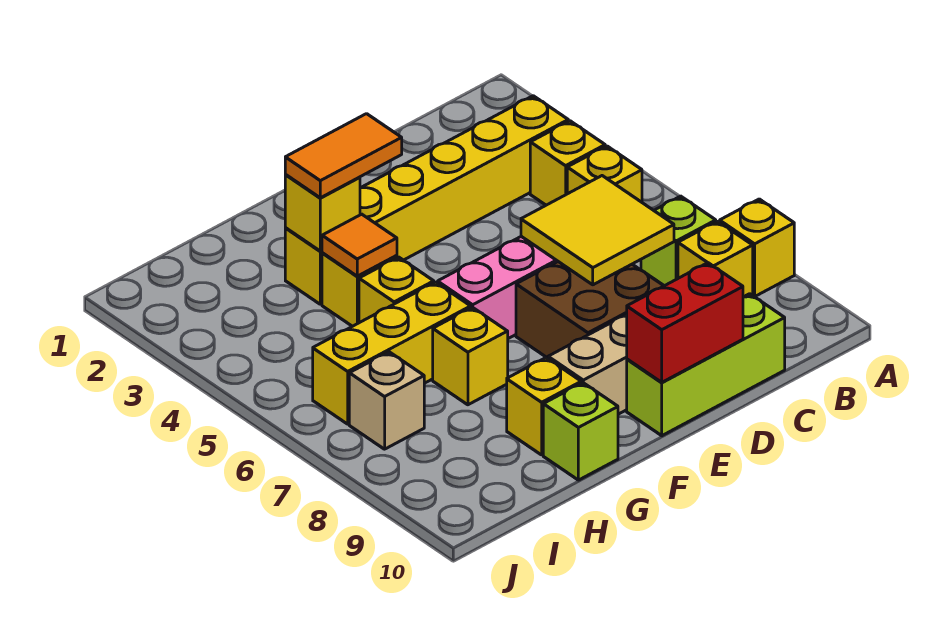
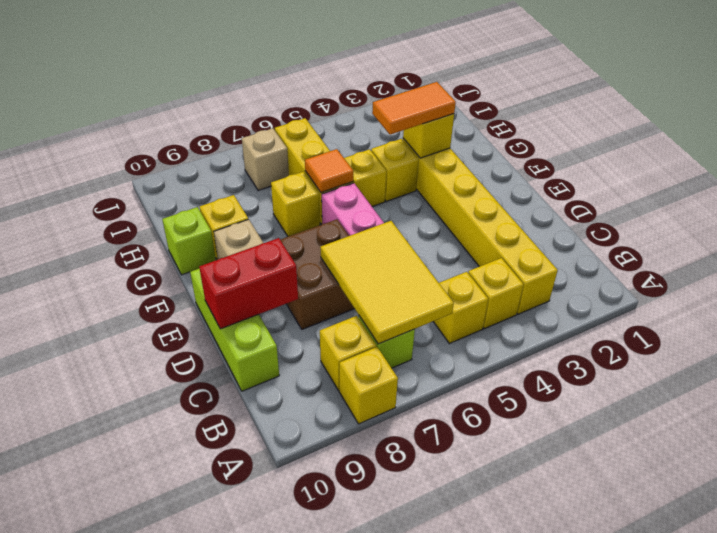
yellow 2x2 tile [521,176,674,285] -> yellow 2x3 tile [320,221,454,344]
red 1x2 brick [627,263,743,382] -> red 1x2 brick turned to [199,238,298,329]
orange 1x2 tile [285,114,402,198] -> orange 1x2 tile turned to [372,82,456,135]
orange 1x1 tile [322,214,397,276] -> orange 1x1 tile moved to [305,149,353,193]

